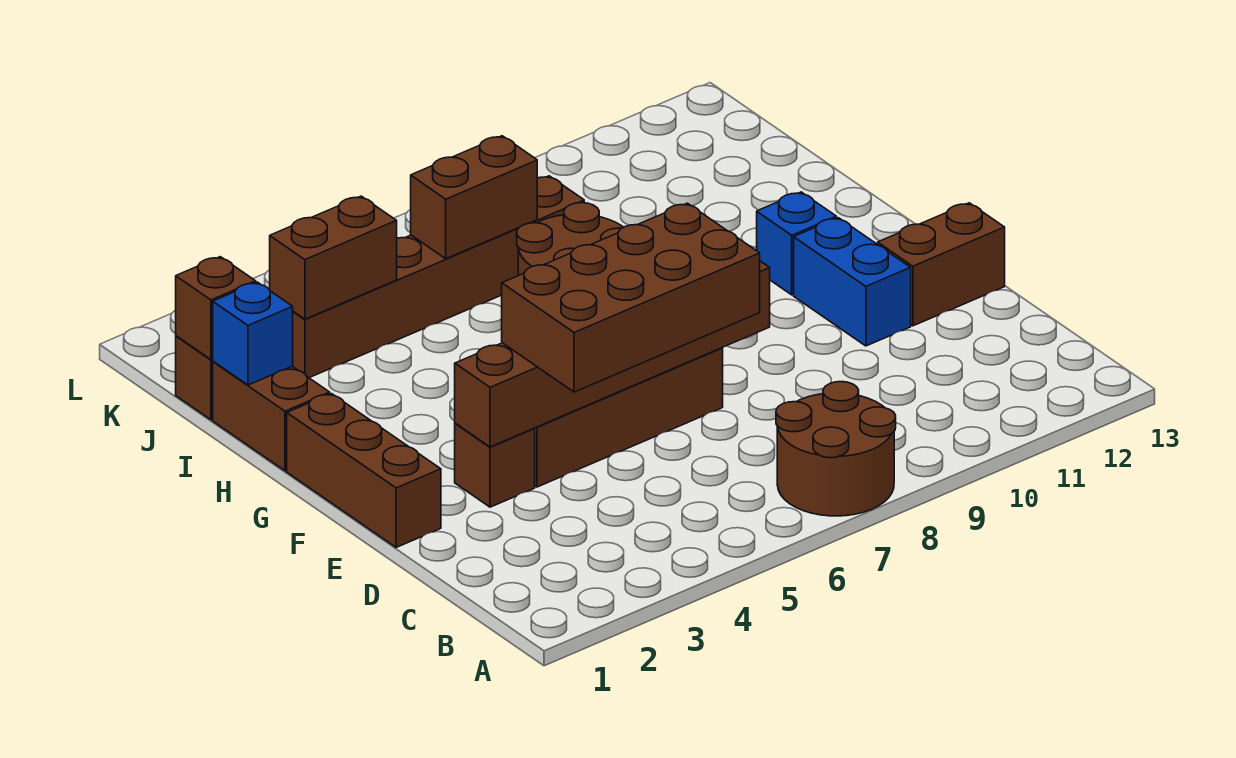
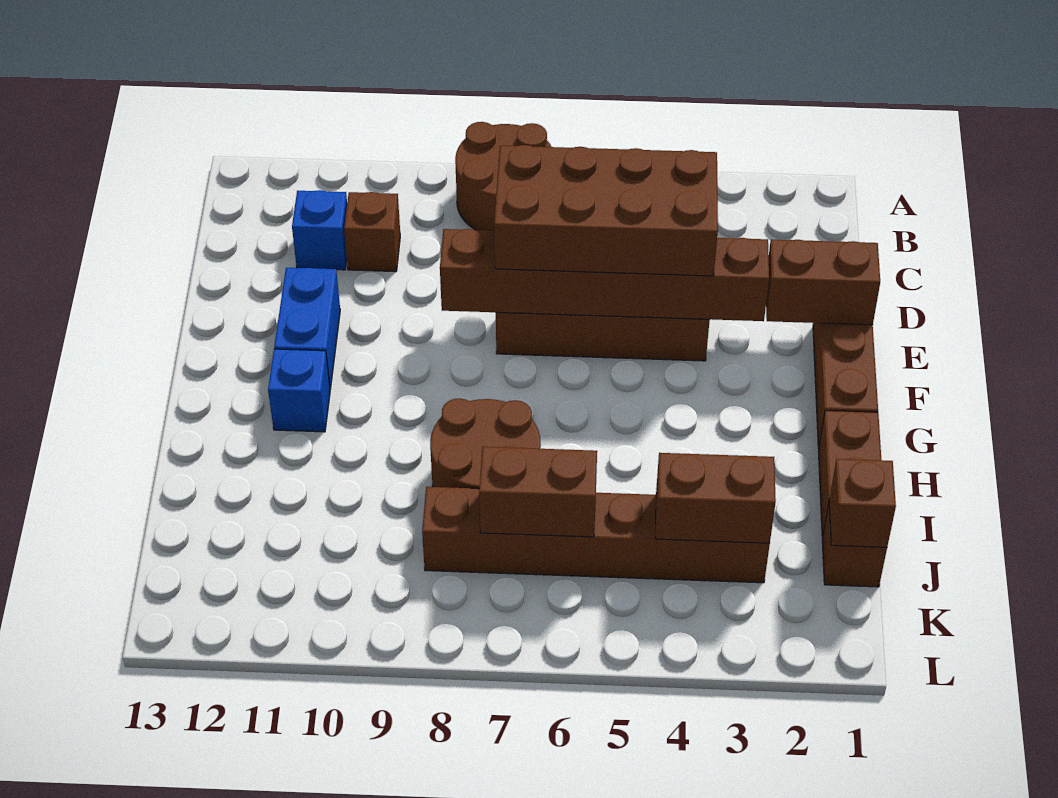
brown 1x1 brick [455,423,535,507] -> brown 1x1 brick moved to [344,192,400,272]
brown 1x2 brick [878,203,1005,326] -> brown 1x2 brick moved to [766,240,880,325]
blue 1x1 brick [213,282,293,385] -> blue 1x1 brick moved to [292,190,347,270]

